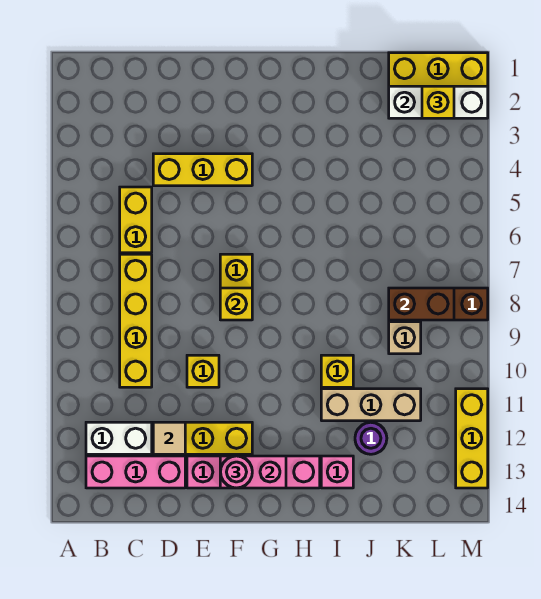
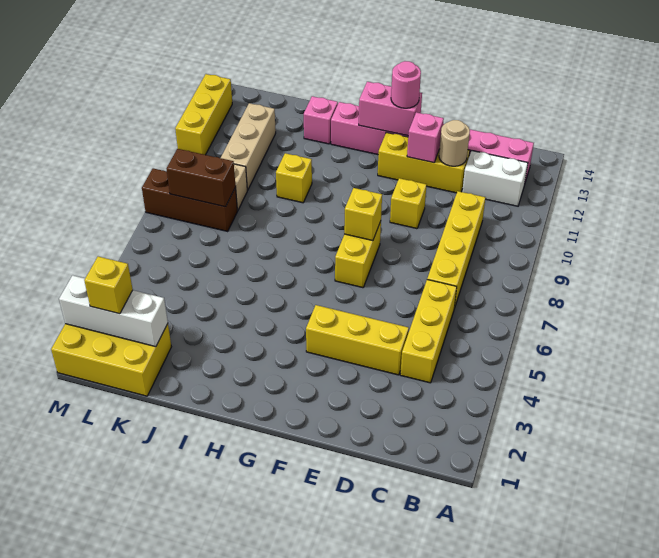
yellow 1x2 brick [120,187,152,253] -> yellow 1x3 brick [400,280,457,383]
tan 1x1 tile [153,422,185,454] -> tan 1x1 round brick [439,120,470,166]
none -> pink 1x1 brick [407,112,444,163]
tan 1x3 brick [321,389,421,421] -> tan 1x3 brick turned to [221,103,276,190]
purple 1x1 round brick [355,422,387,454] -> none

